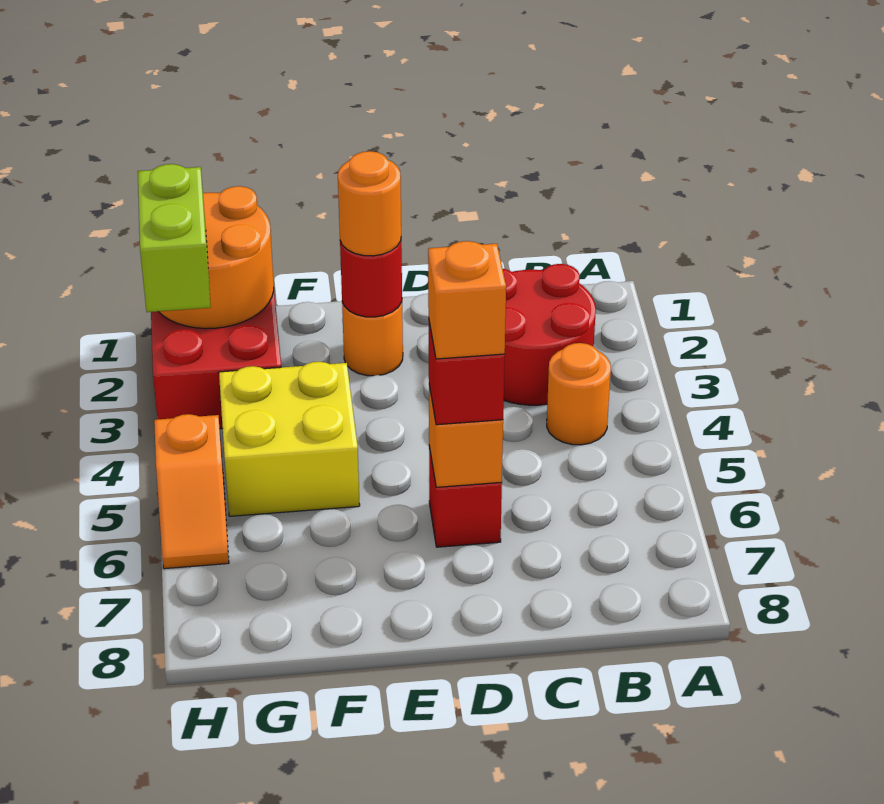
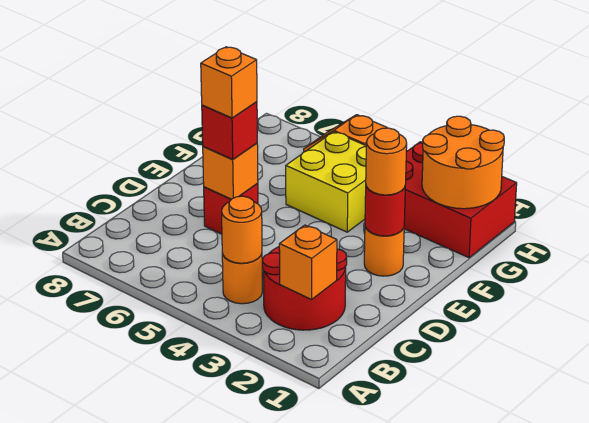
none -> orange 1x1 brick [279,225,337,300]
none -> orange 1x1 round brick [222,196,262,263]
lime 1x2 brick [138,164,211,312] -> none

